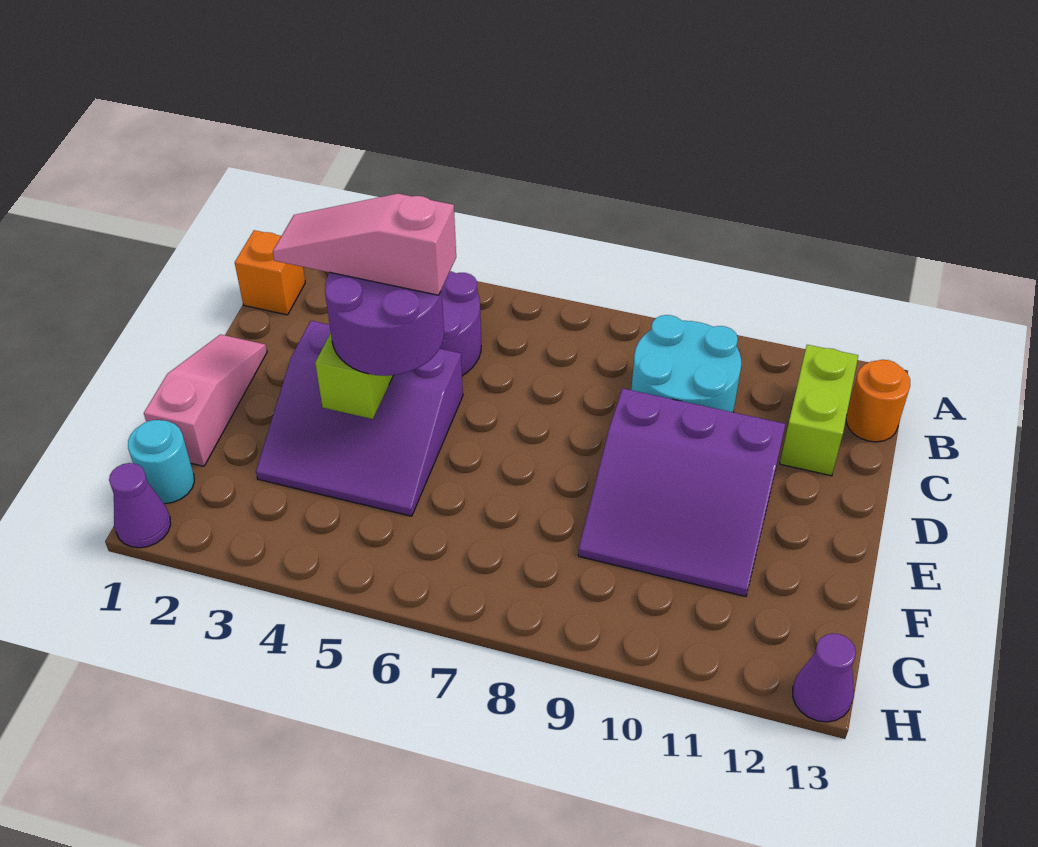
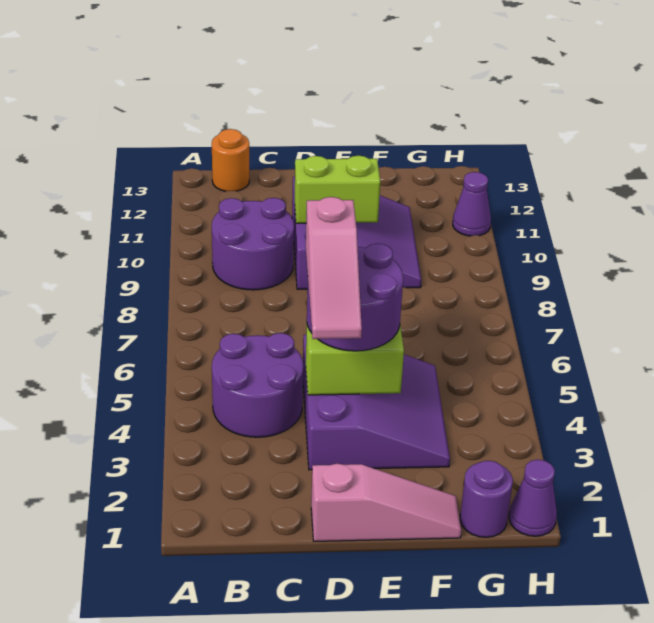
orange 1x1 brick [235,230,305,315] -> none
cyan 2x2 round brick [631,315,741,412] -> purple 2x2 round brick [212,198,294,290]
lime 1x2 brick [780,345,858,476] -> lime 1x2 brick moved to [295,156,380,223]
pink 1x3 slope [144,334,267,466] -> pink 1x3 slope turned to [311,464,461,541]
cyan 1x1 round brick [128,420,194,504] -> purple 1x1 round brick [460,461,513,537]
purple 1x1 cone [793,633,856,722] -> purple 1x1 cone moved to [453,172,491,236]

